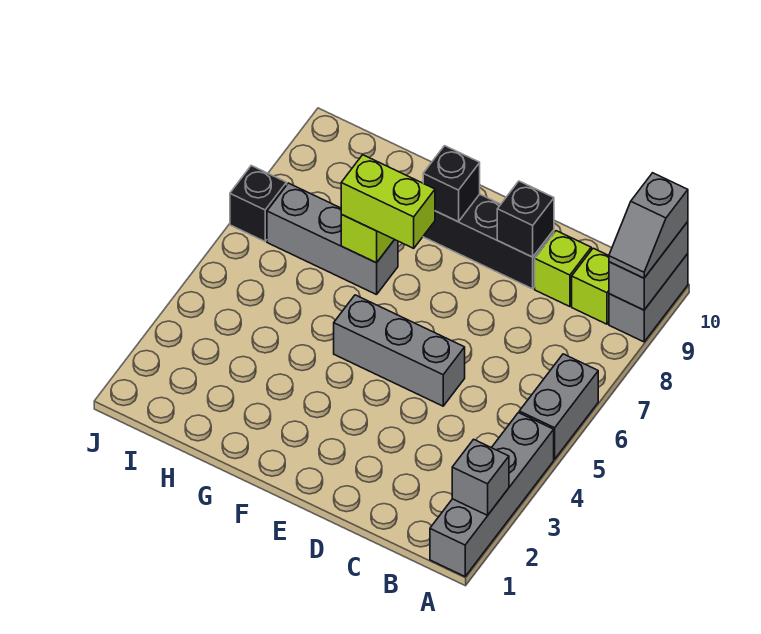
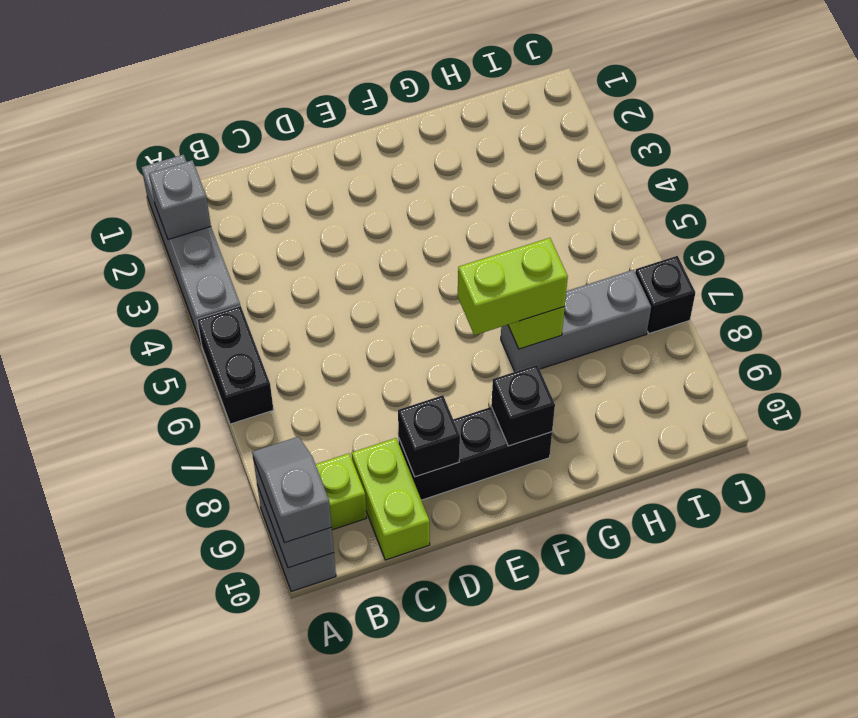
grey 1x2 brick [519,354,598,459] -> black 1x2 brick [197,306,273,424]
lime 1x1 brick [535,231,591,307] -> lime 1x2 brick [352,438,430,560]
grey 1x3 brick [334,295,465,406] -> none

